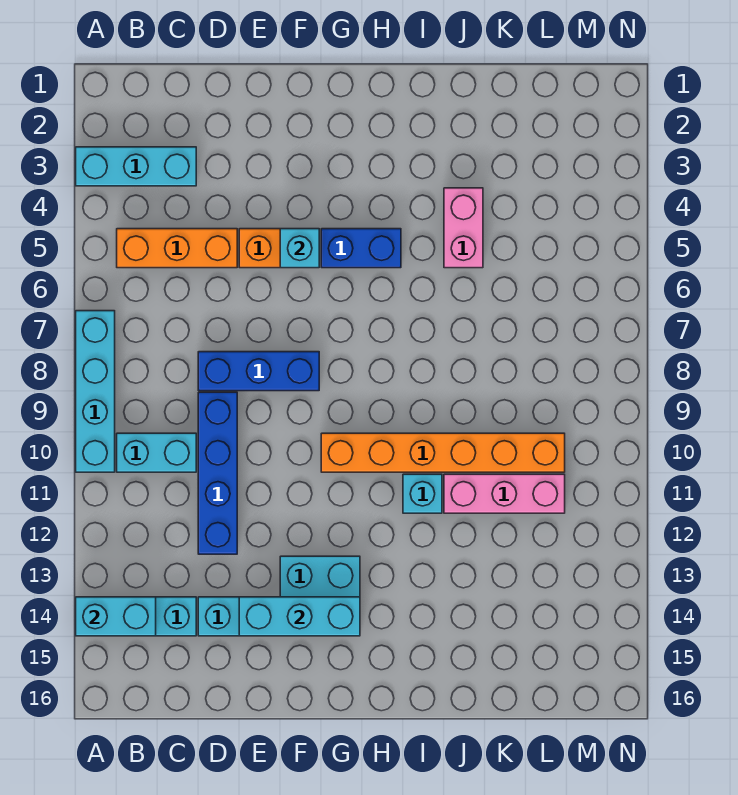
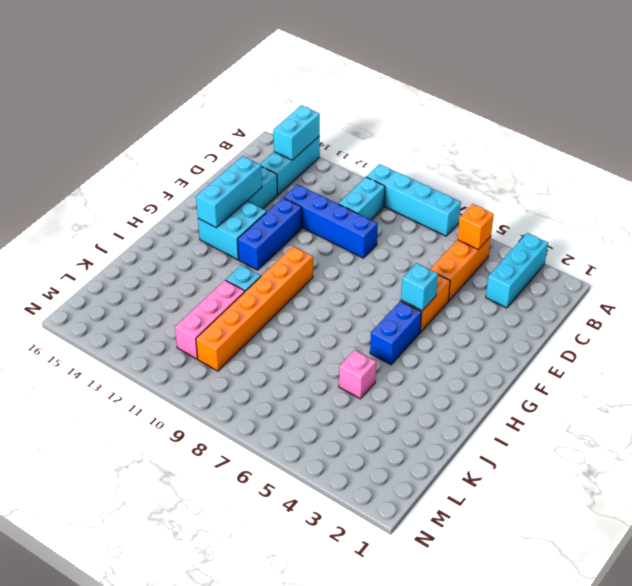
none -> orange 1x1 brick [458,204,494,250]
blue 1x3 brick [198,352,319,391] -> blue 1x3 brick moved to [238,198,302,270]
pink 1x2 brick [444,188,483,268] -> pink 1x1 brick [339,350,376,399]

